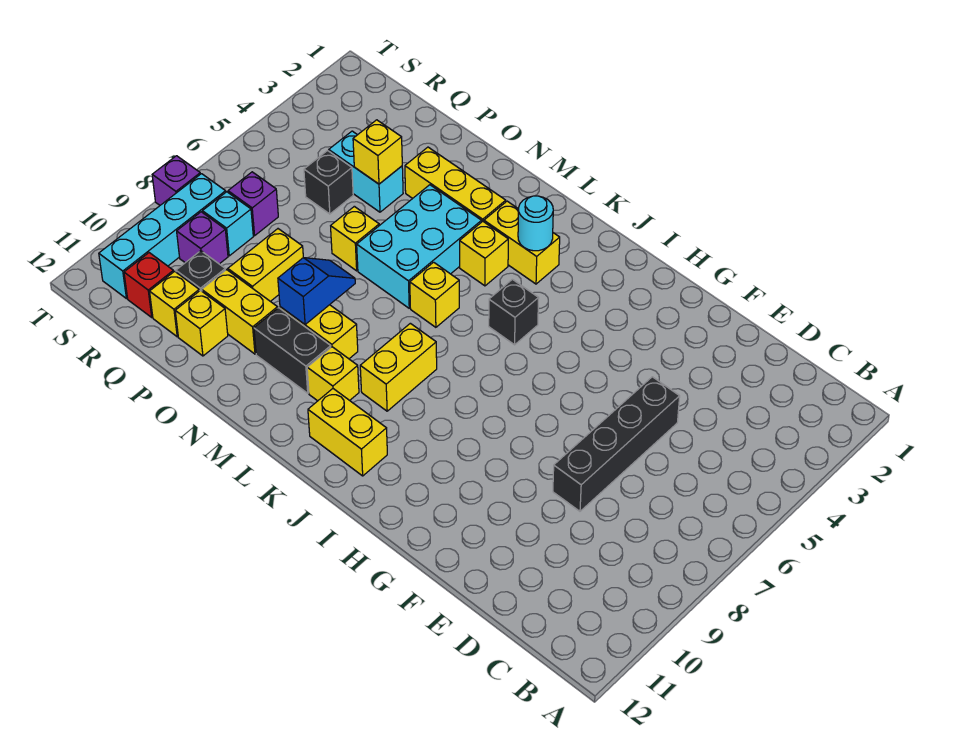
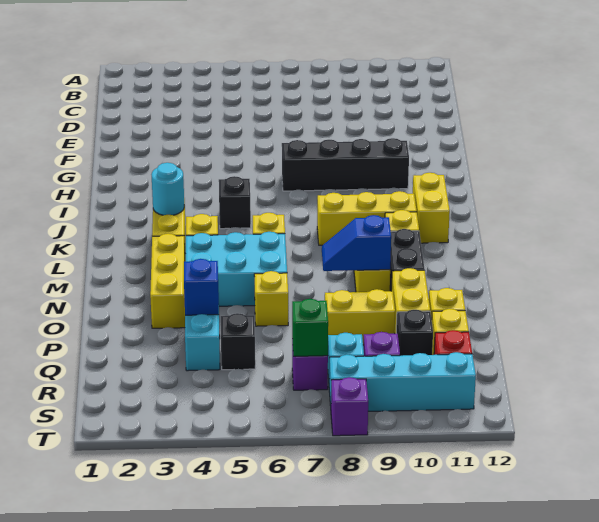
black 1x4 brick [553,377,680,511] -> black 1x4 brick moved to [282,138,409,191]
yellow 1x2 brick [360,323,437,411] -> yellow 1x3 brick [317,191,417,245]
yellow 1x1 brick [353,120,402,184] -> blue 1x1 brick [184,259,219,315]
none -> green 1x1 brick [292,299,328,356]

